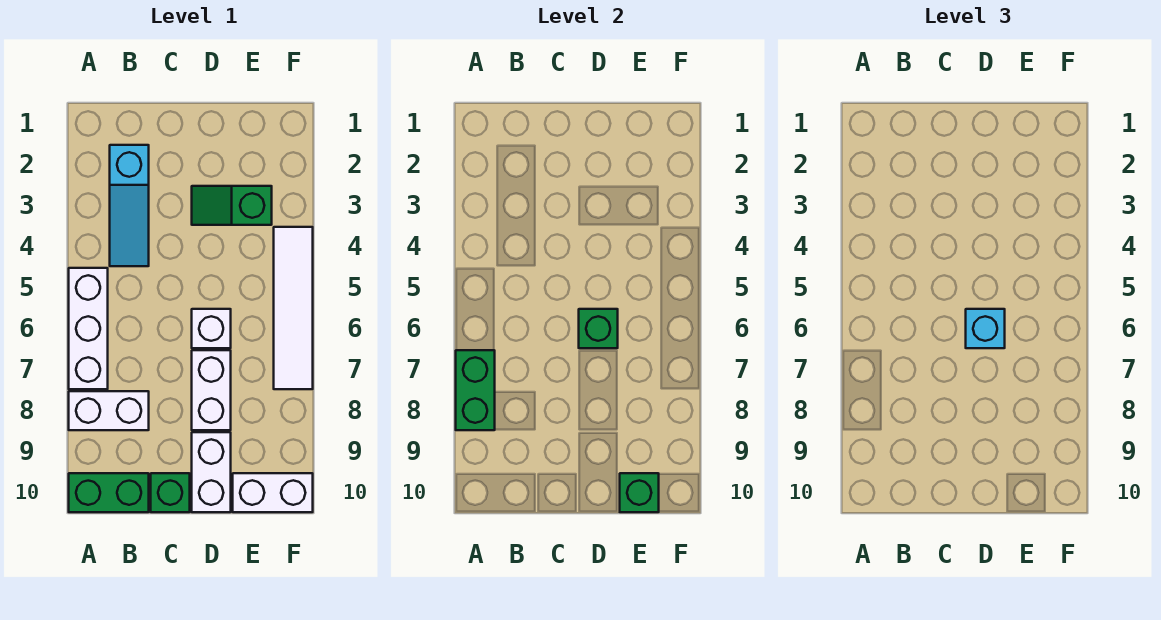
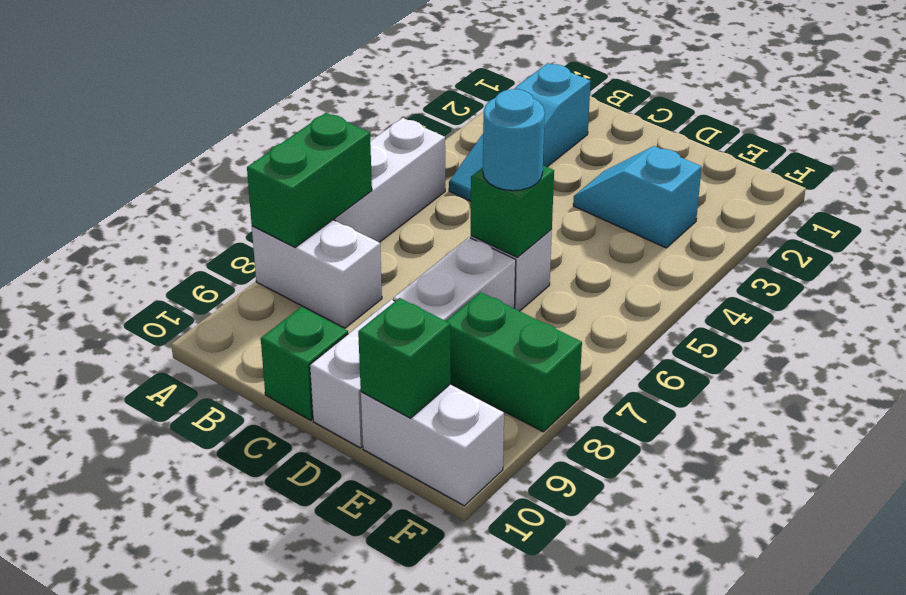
green 1x2 brick [69,473,149,512] -> green 1x2 brick moved to [446,292,582,432]
green 1x2 slope [192,186,272,225] -> cyan 1x2 slope [573,146,702,248]
cyan 1x1 brick [966,309,1005,348] -> cyan 1x1 round brick [483,89,545,191]
white 1x4 tile [274,227,313,389] -> none

